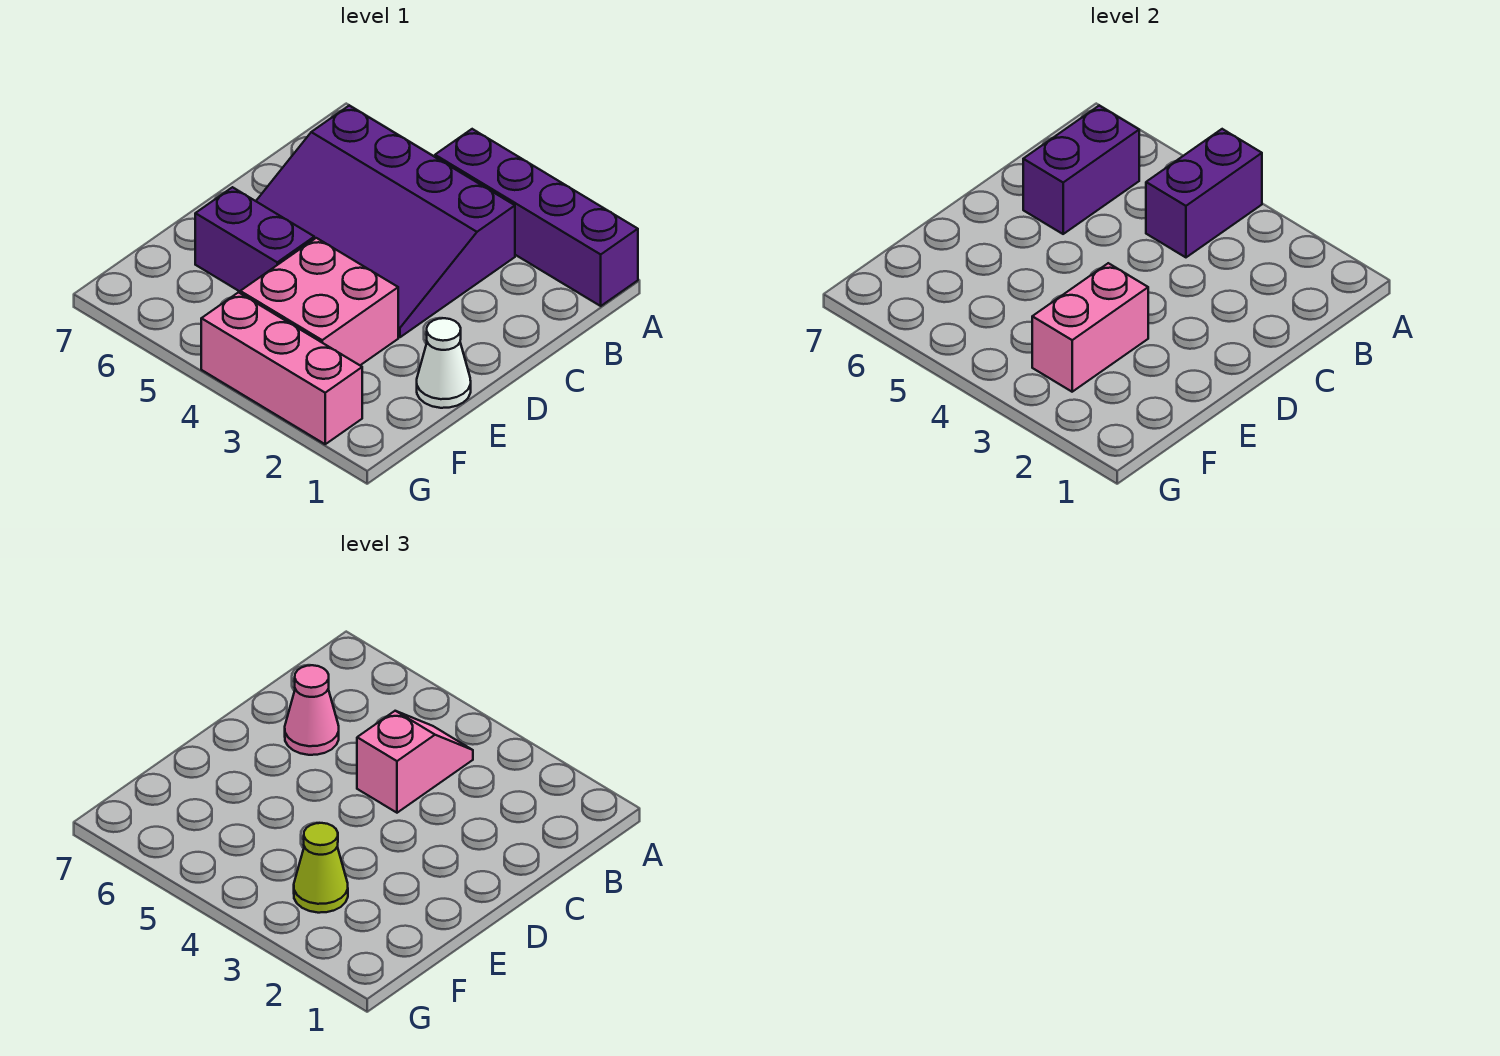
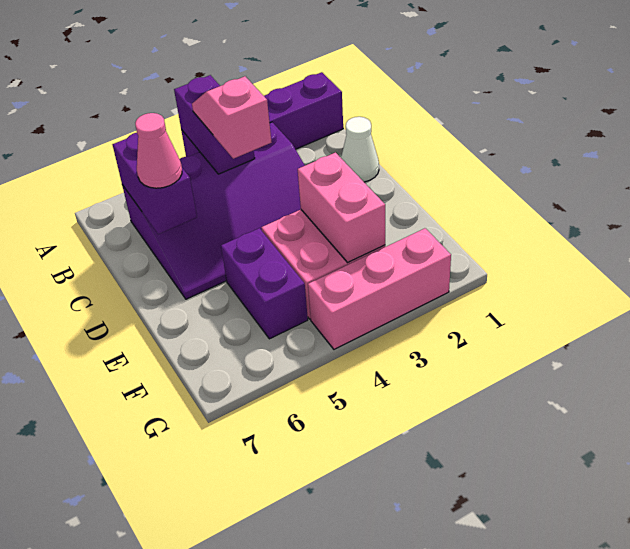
white 1x1 cone [417,318,471,408] -> white 1x1 cone moved to [341,117,379,182]
purple 1x2 brick [195,187,314,291] -> purple 1x2 brick turned to [221,228,308,339]
lime 1x1 cone [294,823,348,913] -> none

